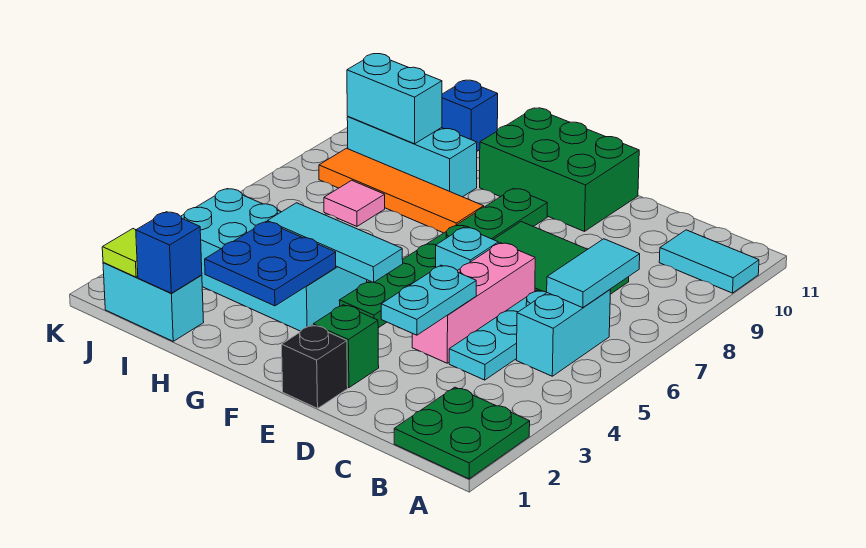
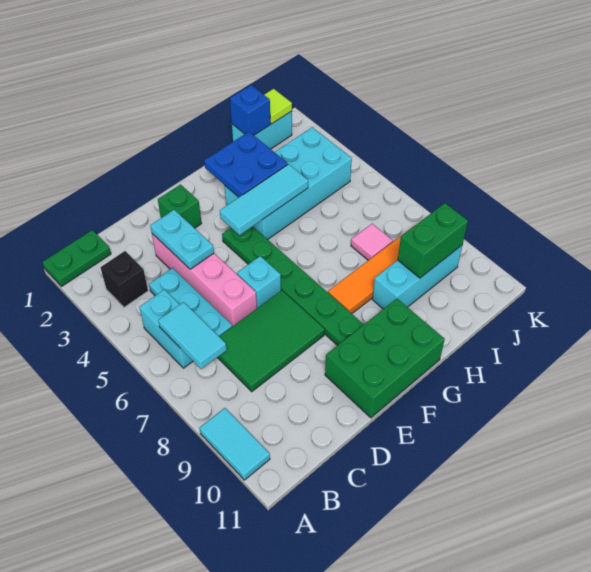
green 2x2 plate [394,387,530,479] -> green 1x2 plate [42,230,111,287]
cyan 1x2 tile [659,230,759,293] -> cyan 1x2 tile turned to [200,408,270,480]
pink 1x3 brick [412,243,535,363] -> pink 1x4 brick [152,234,257,326]
black 1x1 brick [282,325,348,408] -> black 1x1 brick moved to [100,251,148,307]
cyan 1x2 brick [347,54,442,144] -> green 1x2 brick [398,203,468,278]
blue 1x1 brick [442,80,498,151] -> none

